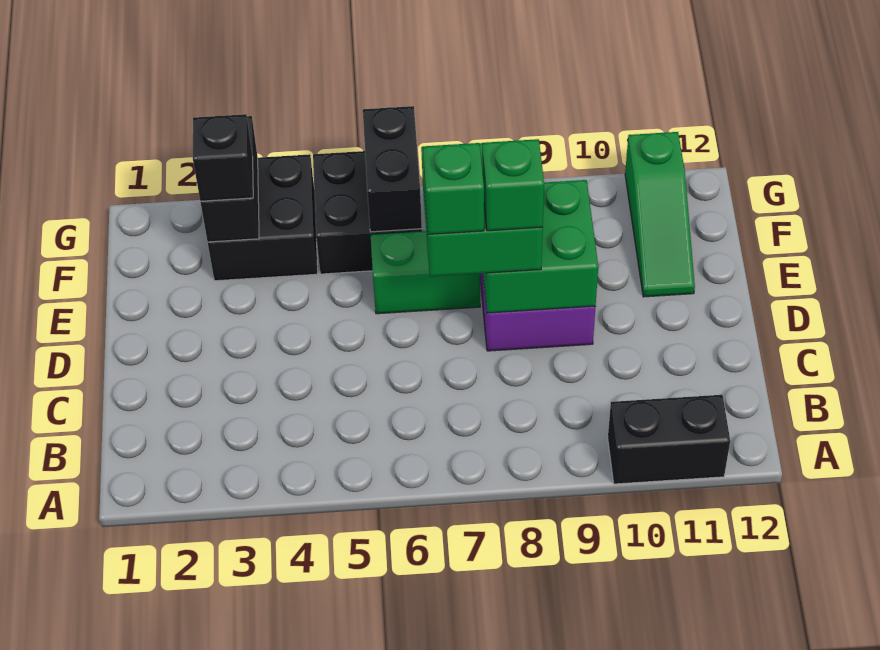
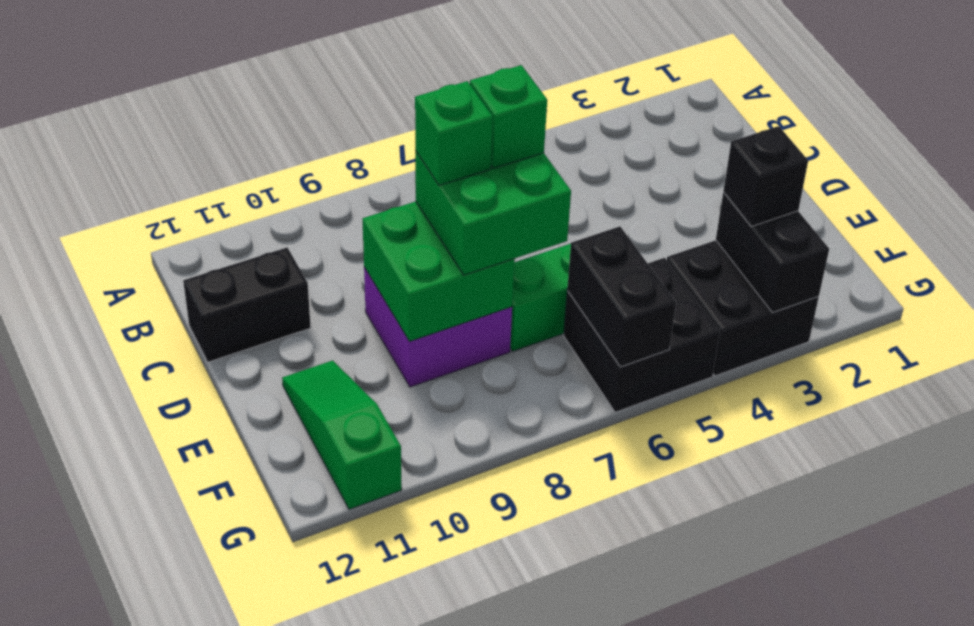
black 1x2 brick [608,395,730,484] -> black 1x2 brick moved to [183,248,311,362]

